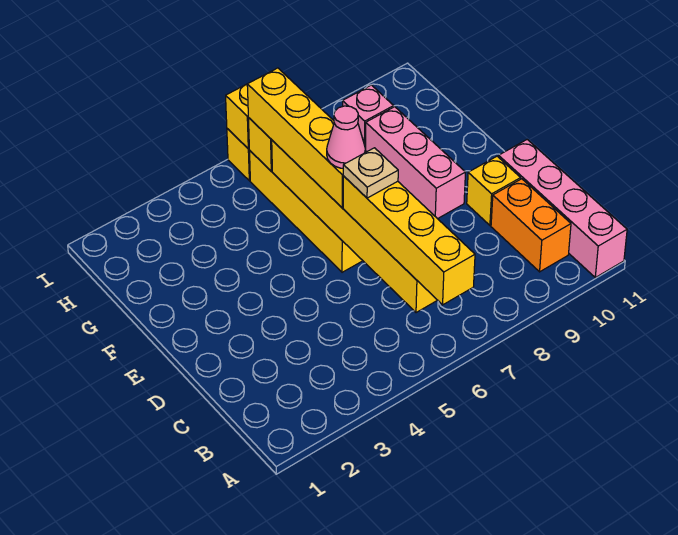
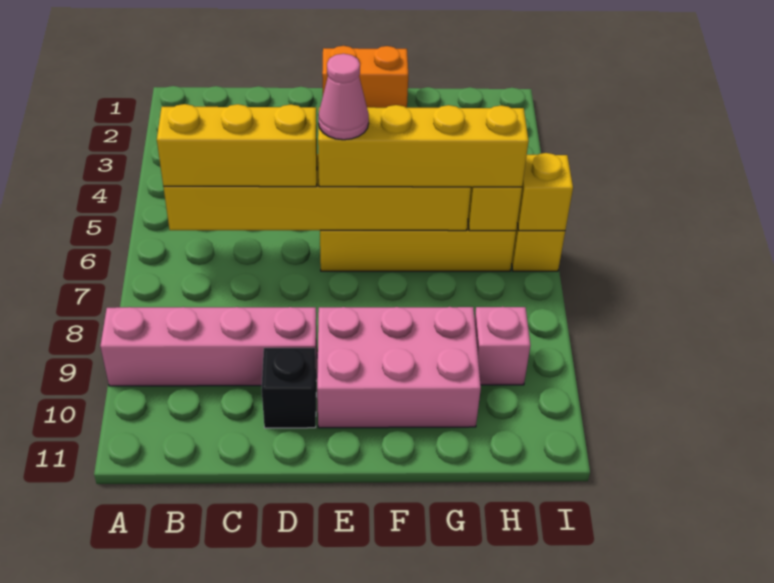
yellow 1x4 brick [343,176,475,305] -> yellow 1x3 brick [157,104,317,187]
pink 1x4 brick [499,140,627,277] -> pink 1x4 brick moved to [100,307,317,386]
orange 1x2 brick [491,179,571,272] -> orange 1x2 brick moved to [322,46,408,108]
tan 1x1 plate [343,148,398,198] -> none
yellow 1x1 brick [467,156,521,225] -> black 1x1 brick [262,348,316,428]
pink 1x3 brick [365,107,466,219] -> pink 2x3 brick [317,307,481,428]

